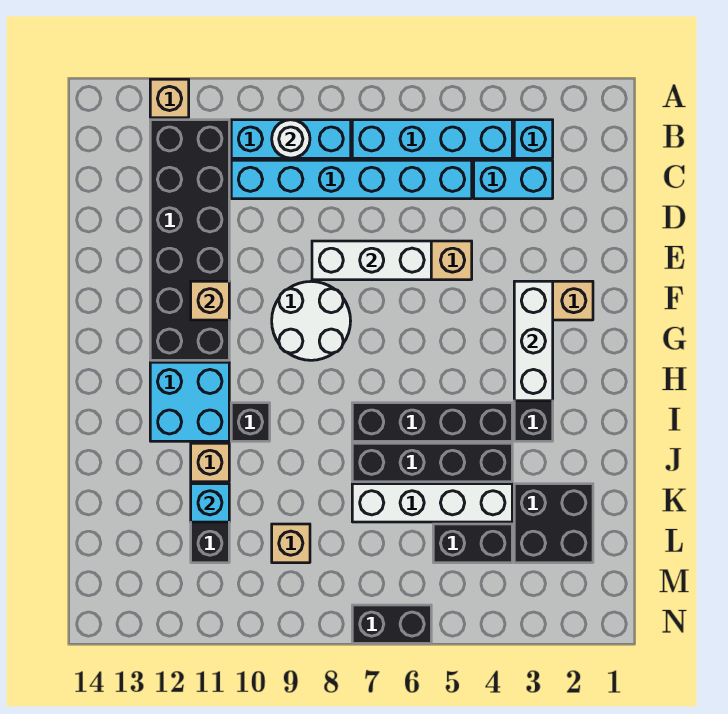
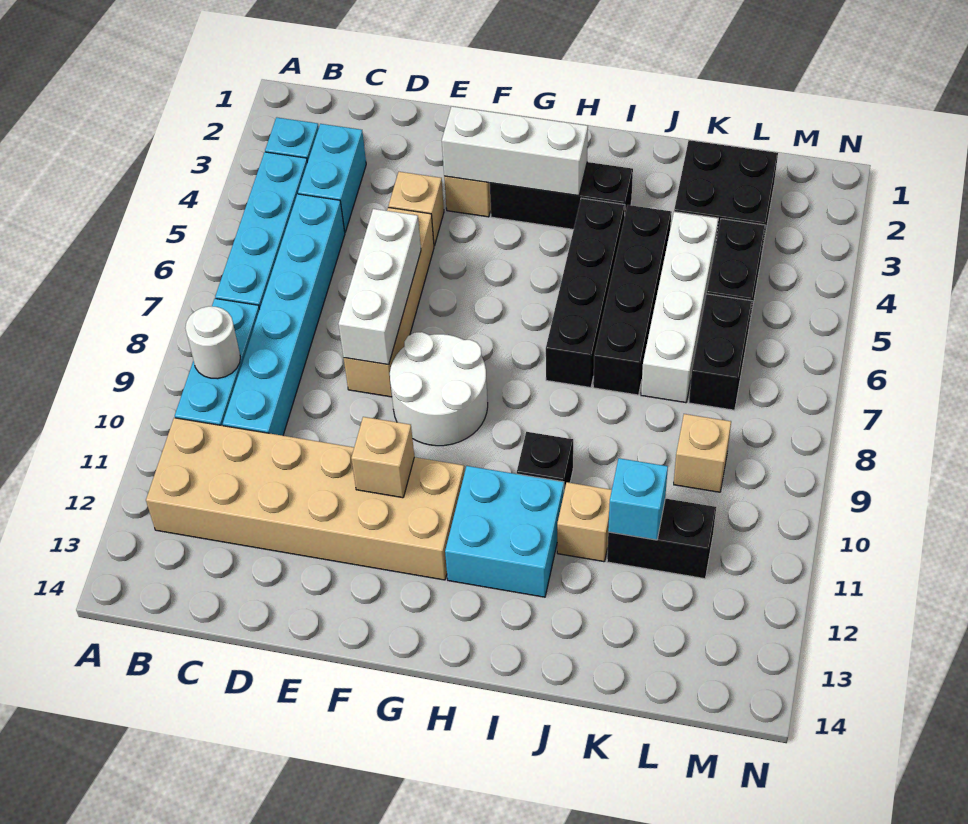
tan 1x1 brick [150,79,189,118] -> tan 1x1 brick moved to [389,172,444,246]
black 2x6 brick [150,120,229,360] -> tan 2x6 brick [146,418,465,580]
black 1x2 brick [352,605,431,643] -> black 1x2 brick moved to [689,294,752,410]

